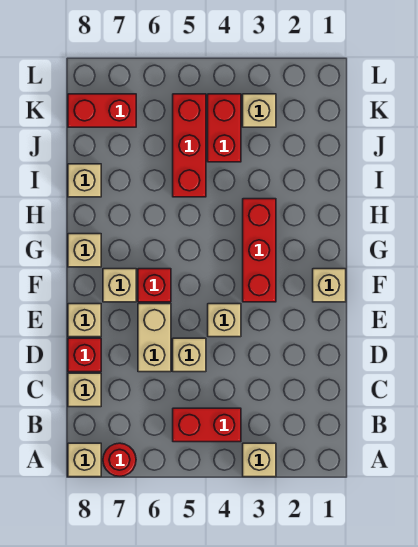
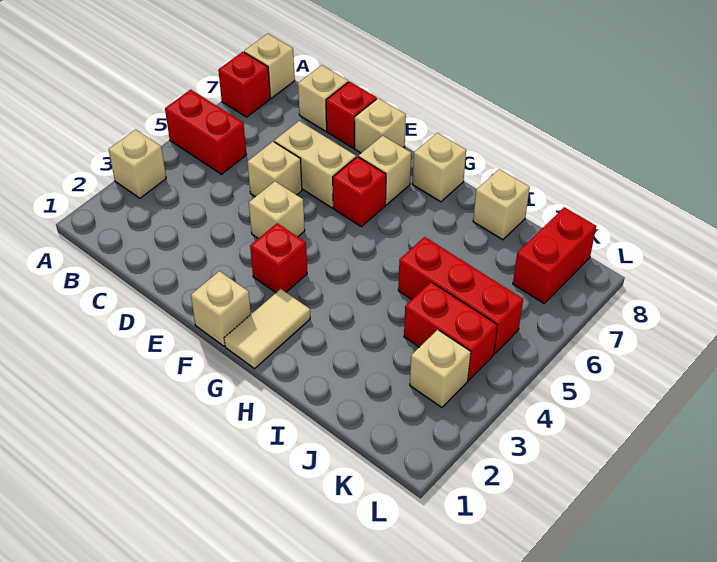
red 1x1 round brick [103,443,136,476] -> red 1x1 brick [218,52,270,117]
red 1x2 brick [173,408,241,442] -> red 1x2 brick turned to [165,90,246,174]
red 1x3 brick [243,199,276,302] -> red 1x1 brick [250,223,307,293]
none -> tan 1x2 tile [224,289,310,369]

